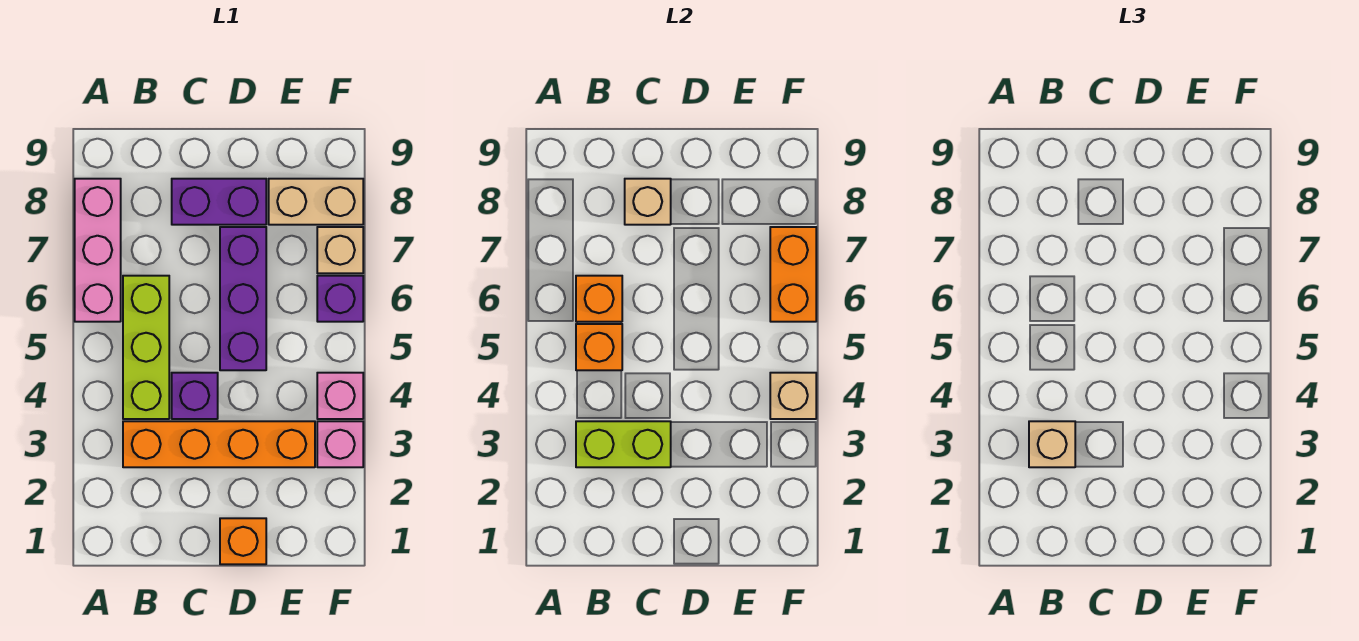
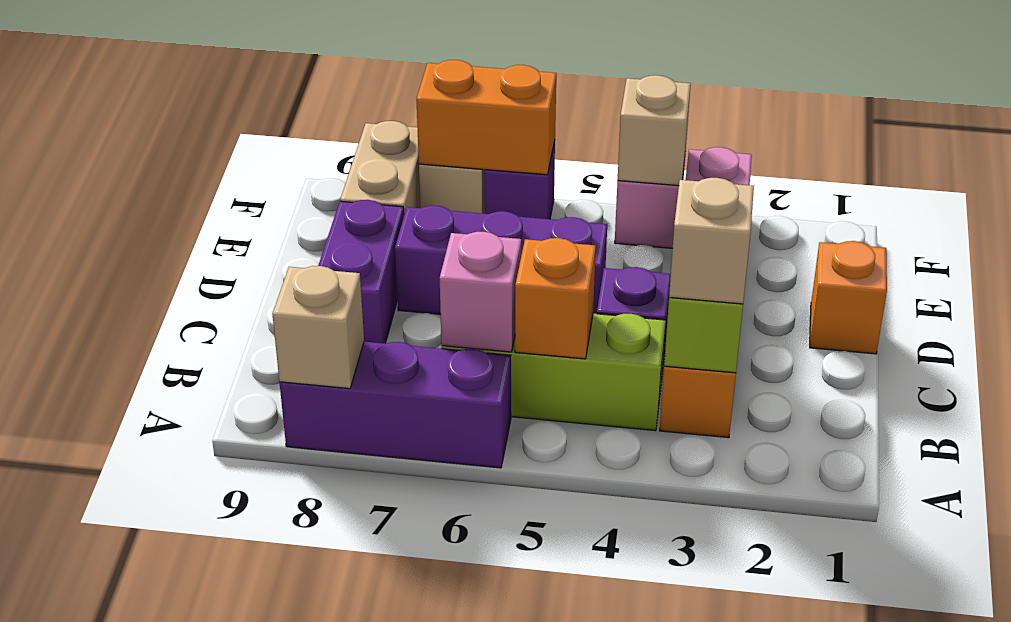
pink 1x3 brick [75,179,121,322] -> purple 1x3 brick [280,342,511,468]
orange 1x1 brick [576,276,622,322] -> pink 1x1 brick [440,232,521,352]
tan 1x1 brick [625,179,671,225] -> tan 1x1 brick moved to [273,266,364,389]

